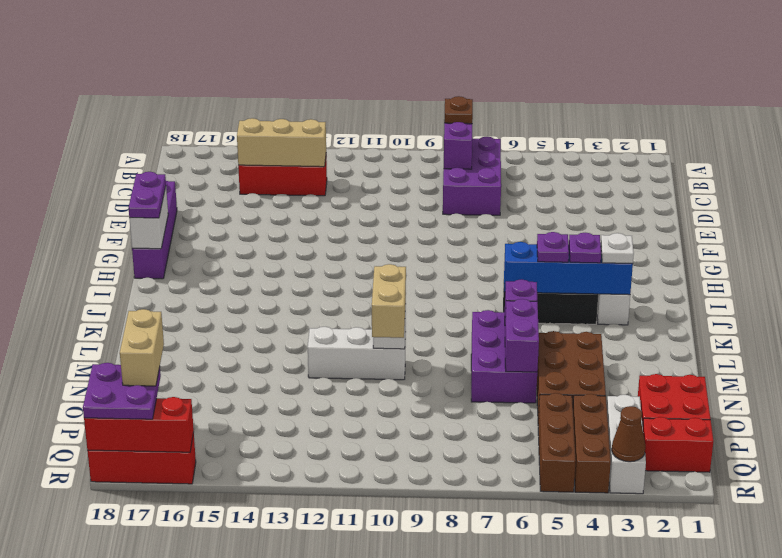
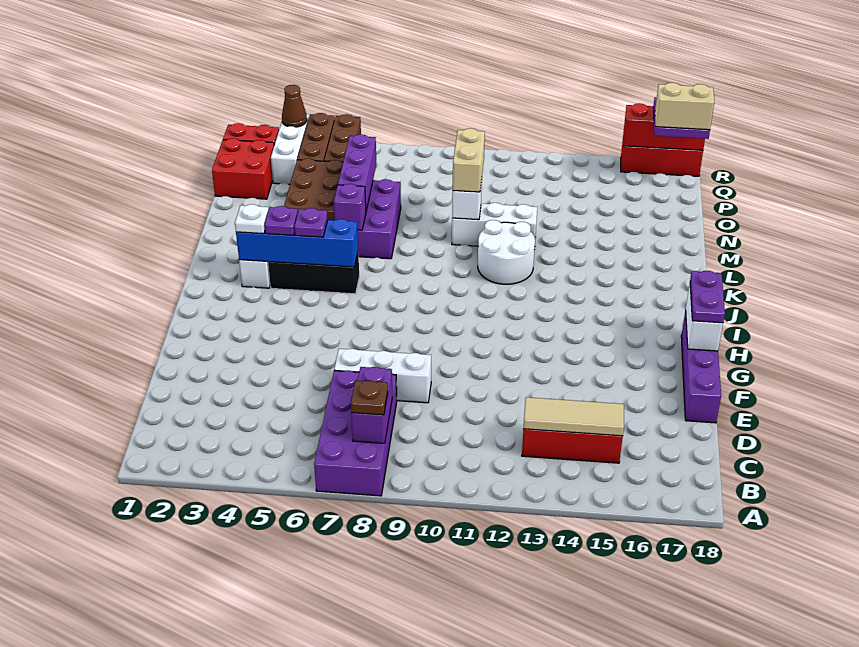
purple 2x3 brick [443,137,501,215] -> purple 2x4 brick [314,370,397,496]
tan 1x3 brick [237,118,326,167] -> tan 1x3 tile [523,397,624,436]
none -> white 1x3 brick [334,349,431,403]
none -> white 2x2 round brick [478,220,535,284]
purple 1x2 brick [505,299,539,372] -> purple 1x3 brick [338,134,376,211]
tan 1x2 brick [120,309,164,386] -> tan 1x2 brick turned to [655,83,714,130]

